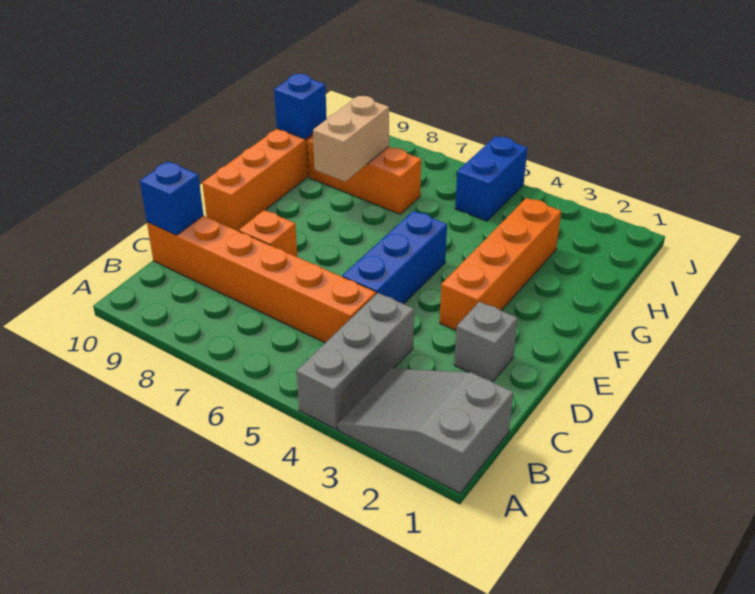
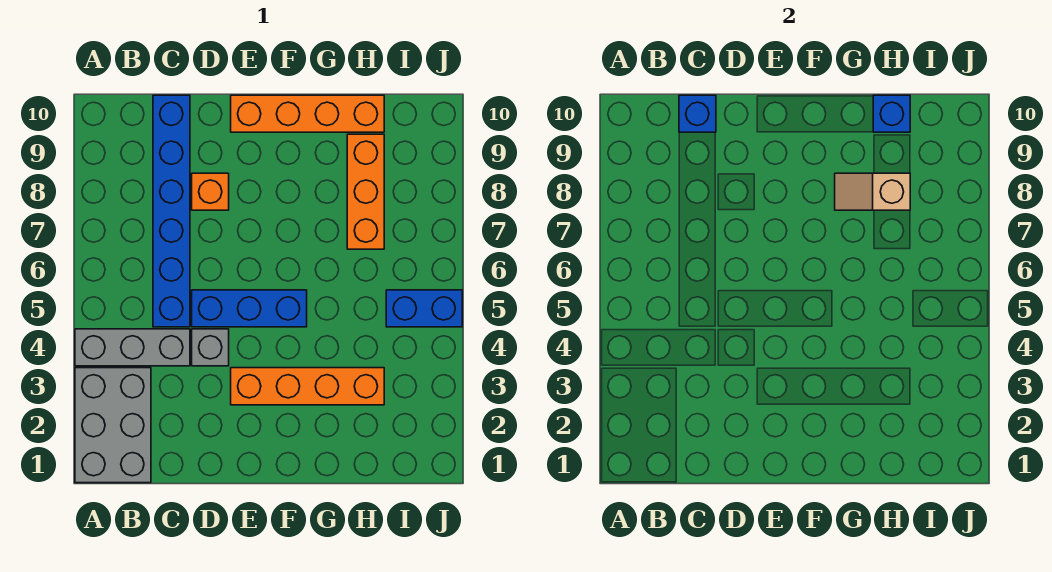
grey 2x3 slope [337,368,513,493] -> grey 2x3 brick [75,368,151,483]
orange 1x6 brick [147,216,376,343] -> blue 1x6 brick [153,95,190,327]
grey 1x1 brick [454,302,518,382] -> grey 1x1 brick moved to [192,329,229,366]
tan 1x2 brick [313,96,389,182] -> tan 1x2 slope [835,173,910,210]

